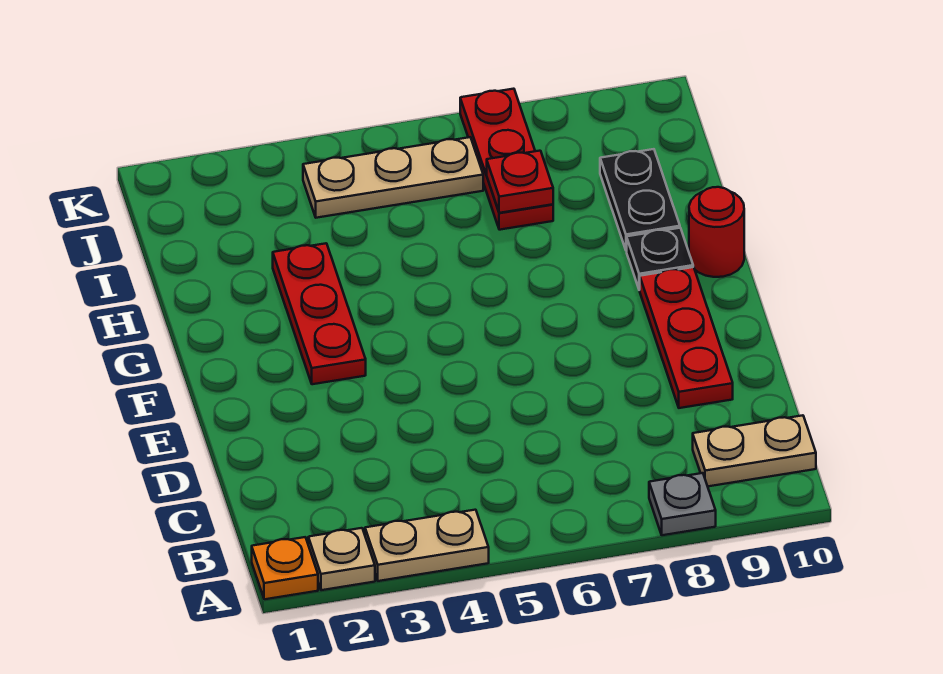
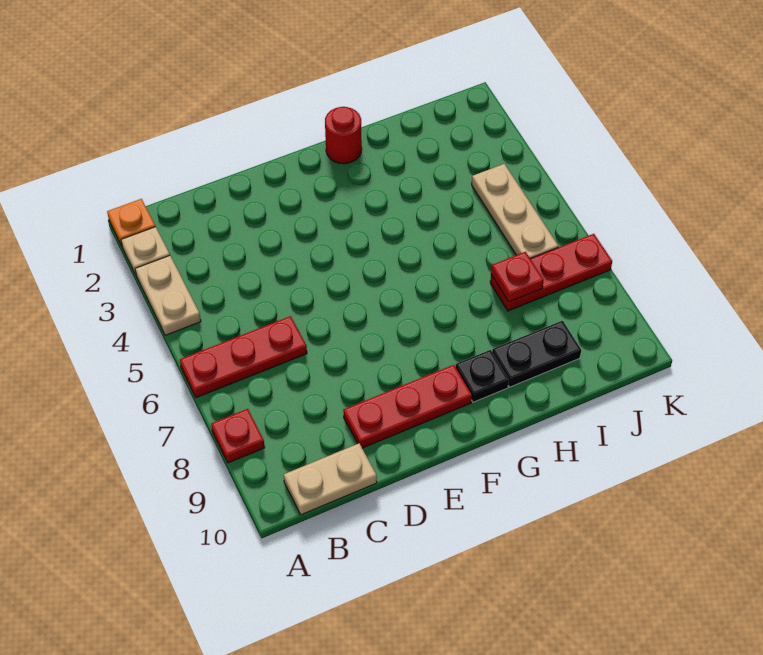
grey 1x1 plate [649,473,716,535] -> red 1x1 plate [211,409,265,463]
tan 1x2 plate [693,415,816,486] -> tan 1x2 plate turned to [284,443,377,515]
red 1x3 plate [273,243,366,384] -> red 1x3 plate moved to [180,316,307,398]
red 1x1 round brick [689,187,744,277] -> red 1x1 round brick moved to [325,107,362,164]

